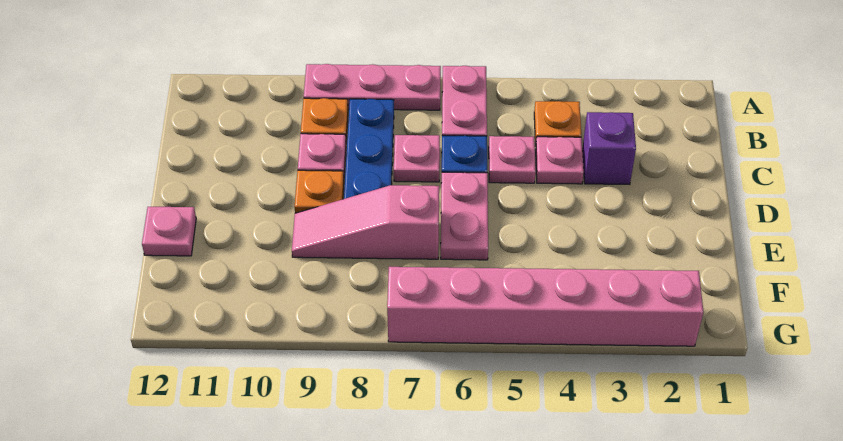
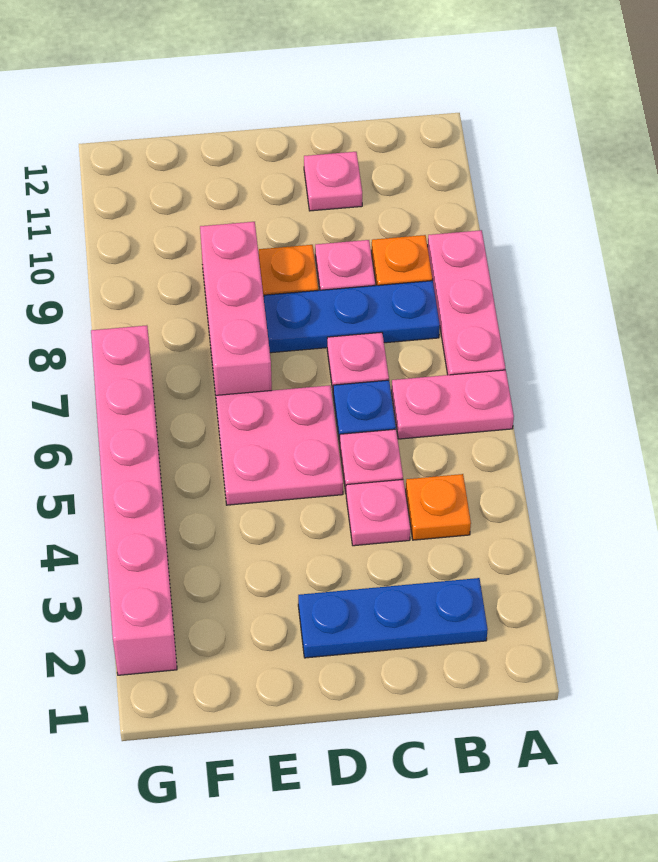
none -> blue 1x3 plate [298,578,488,658]
purple 1x1 brick [582,112,636,184] -> none
pink 1x2 plate [441,172,488,260] -> pink 2x2 plate [216,385,343,505]
pink 1x3 slope [292,185,439,259] -> pink 1x3 brick [200,222,272,405]
pink 1x1 plate [142,207,196,256] -> pink 1x1 plate moved to [304,152,362,211]

